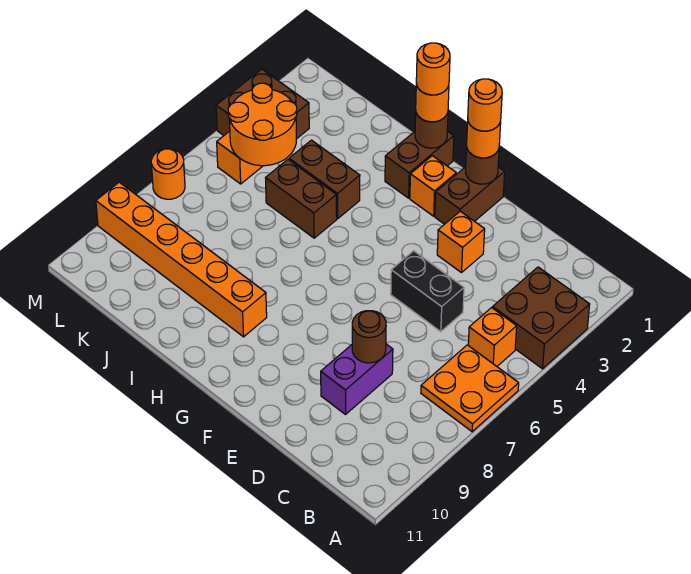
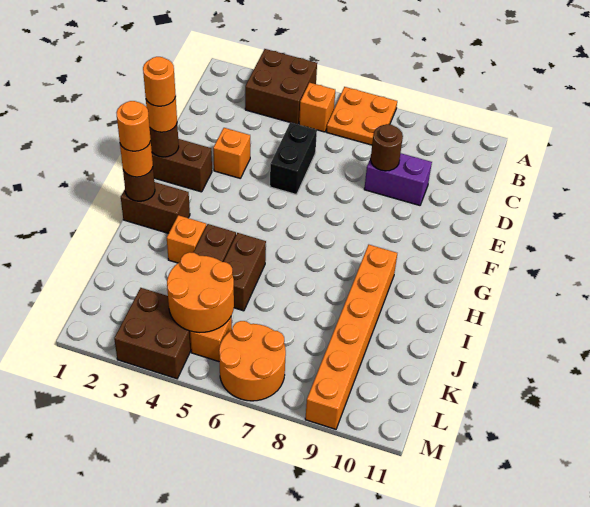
orange 1x1 brick [410,156,456,216] -> orange 1x1 brick moved to [167,215,206,263]
orange 1x1 round brick [151,149,185,199] -> orange 2x2 round brick [219,321,286,401]

